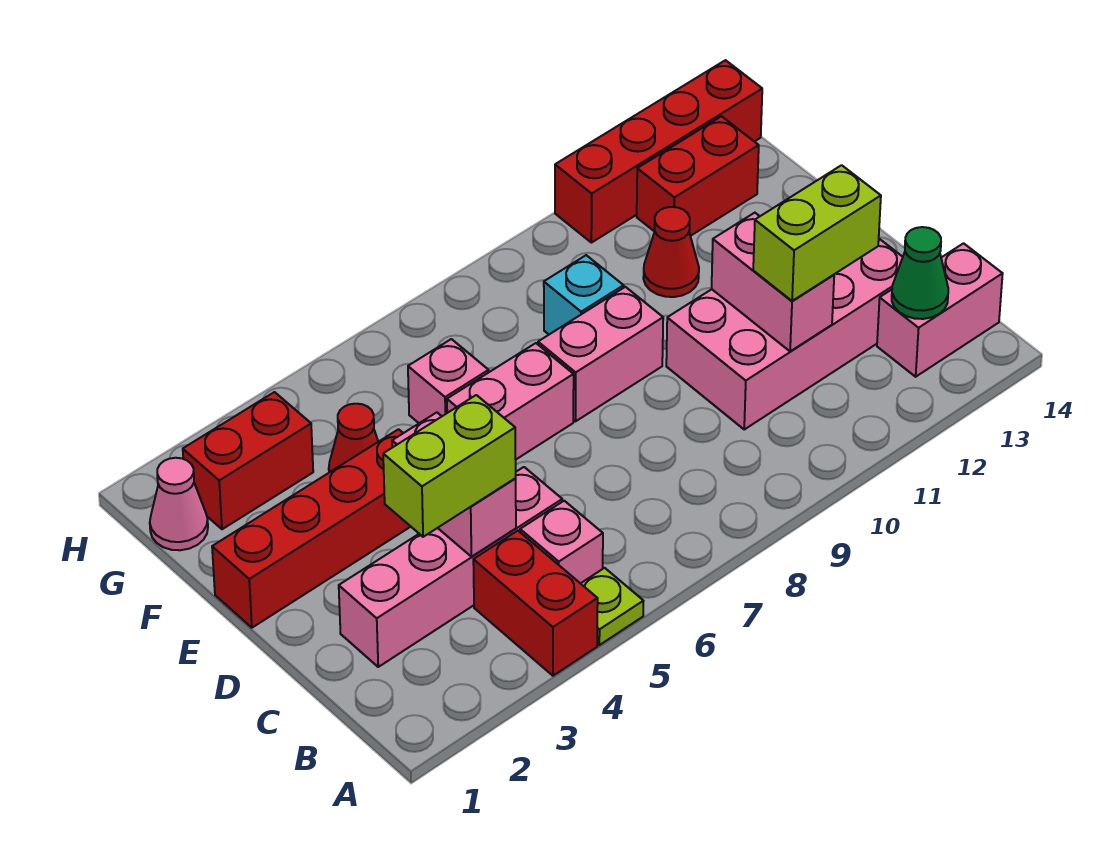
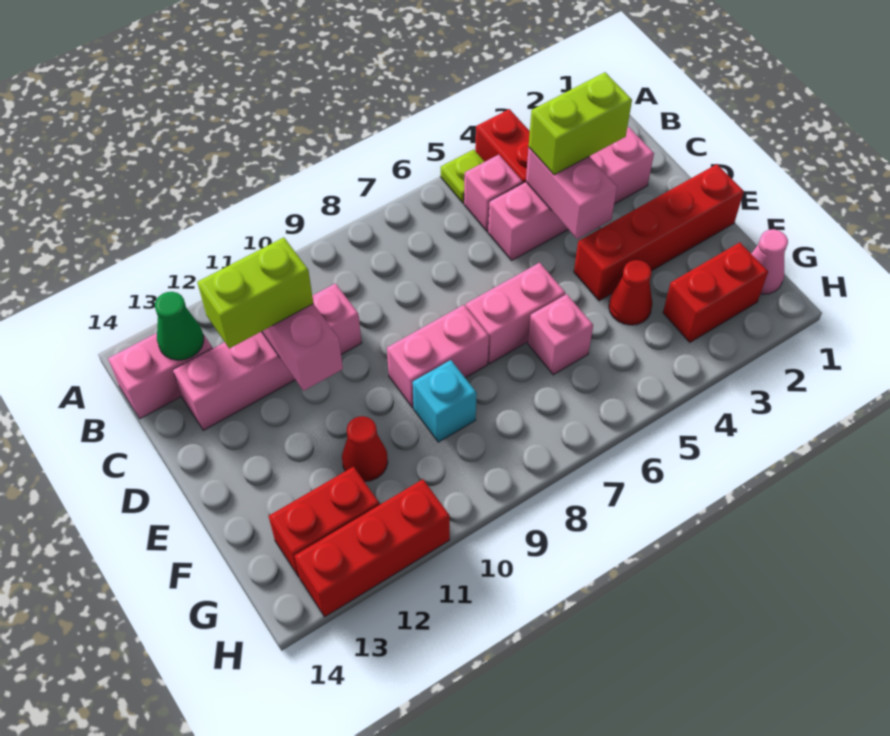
pink 2x4 brick [666,239,903,429] -> pink 1x4 brick [173,283,361,430]
red 1x4 brick [555,60,762,243] -> red 1x3 brick [295,479,450,617]

